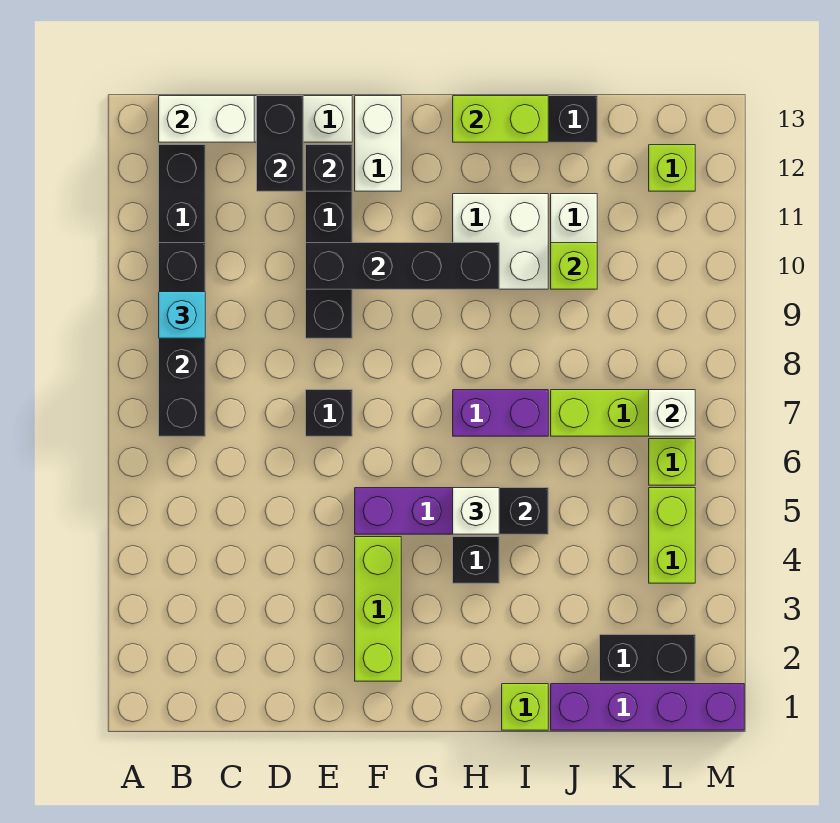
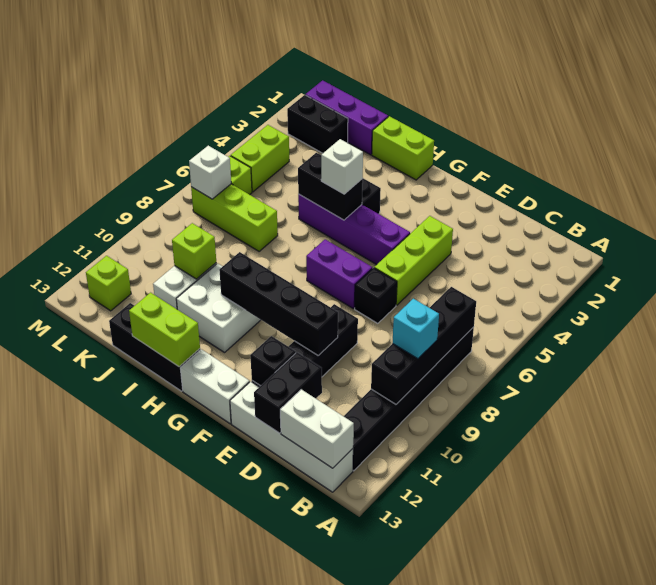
lime 1x3 brick [355,537,401,681] -> lime 1x3 brick moved to [374,216,453,305]
white 1x2 brick [355,96,401,191] -> white 1x2 brick turned to [180,349,250,424]
purple 1x2 brick [453,390,548,436] -> purple 1x2 brick moved to [306,239,372,308]
lime 1x1 brick [502,684,548,730] -> lime 1x2 brick [372,116,434,180]
purple 1x4 brick [551,684,744,730] -> purple 1x3 brick [306,80,388,155]

